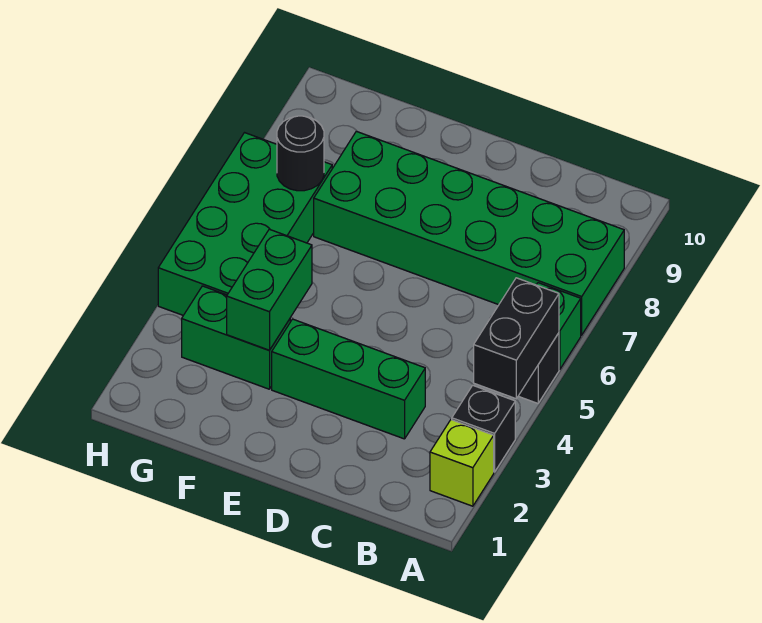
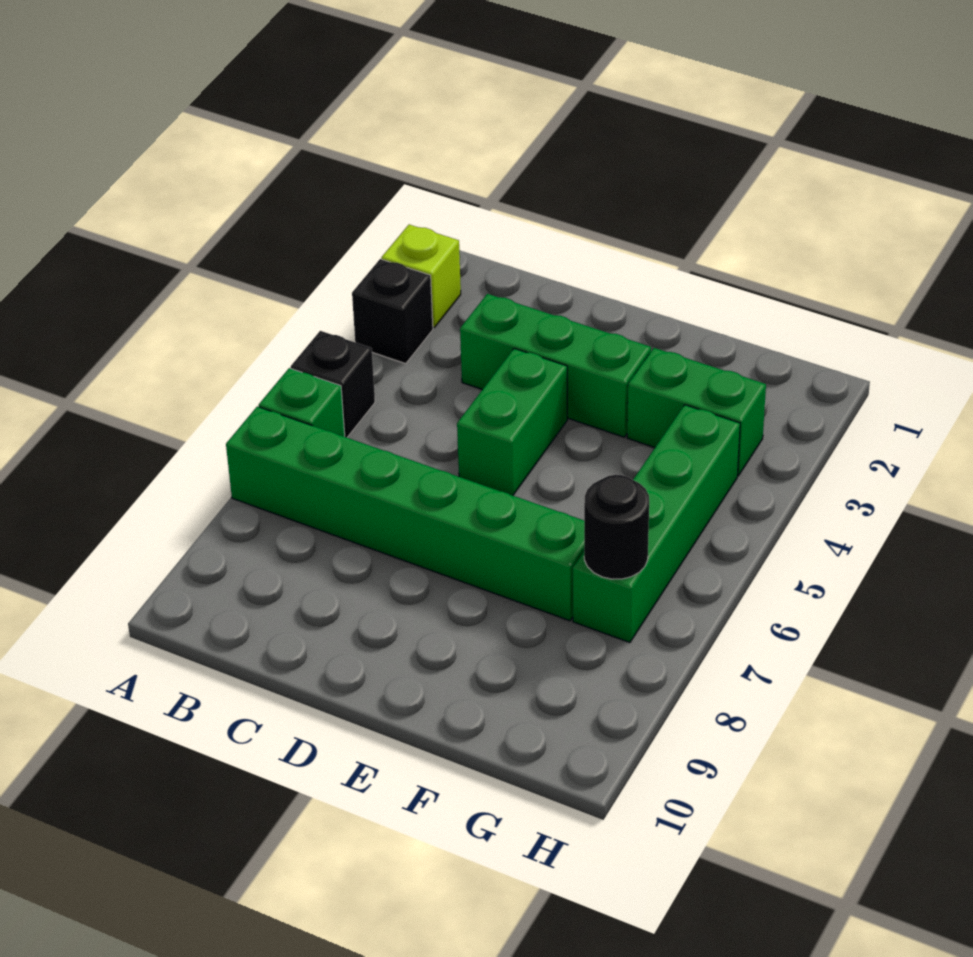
black 1x2 brick [474,278,559,399] -> none
green 2x6 brick [314,131,624,335] -> green 1x6 brick [226,406,584,621]
green 1x2 brick [227,229,312,350] -> green 1x2 brick moved to [457,348,567,495]
green 2x4 brick [158,133,332,315] -> green 1x4 brick [573,405,740,643]

